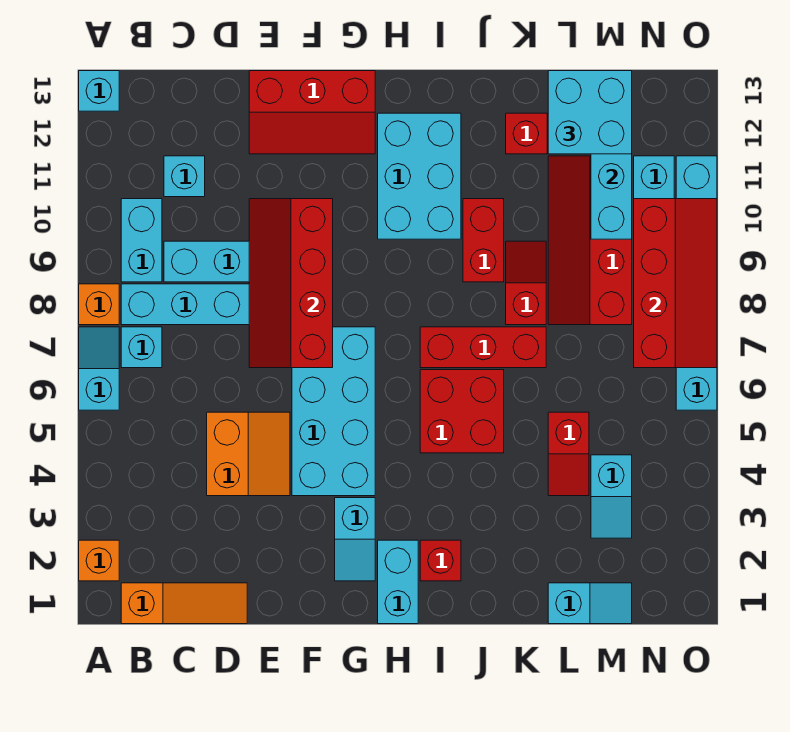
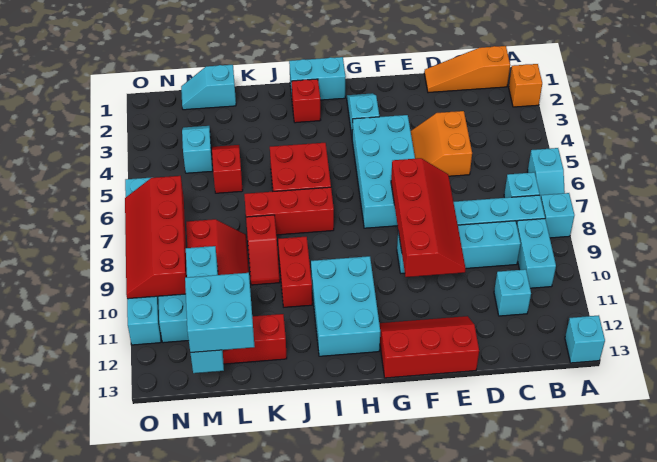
orange 1x1 brick [79,284,119,325] -> cyan 1x1 brick [541,193,574,238]
cyan 1x2 brick [378,540,418,624] -> cyan 1x2 brick turned to [289,57,346,100]

